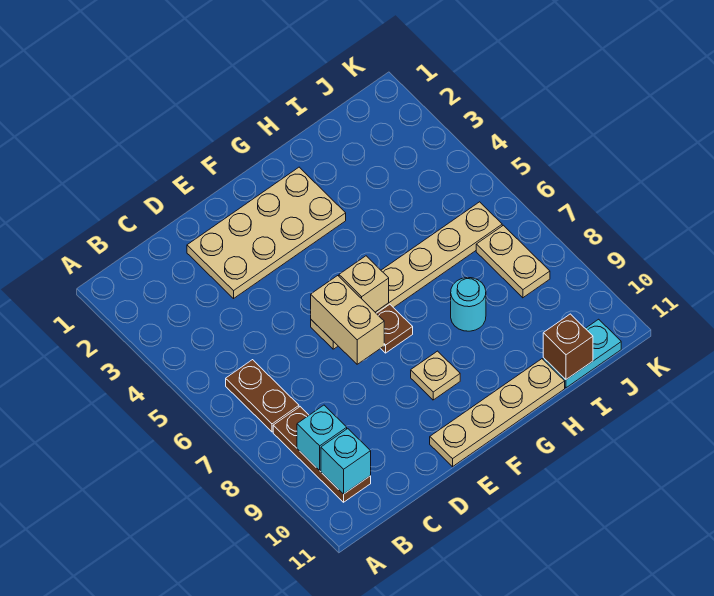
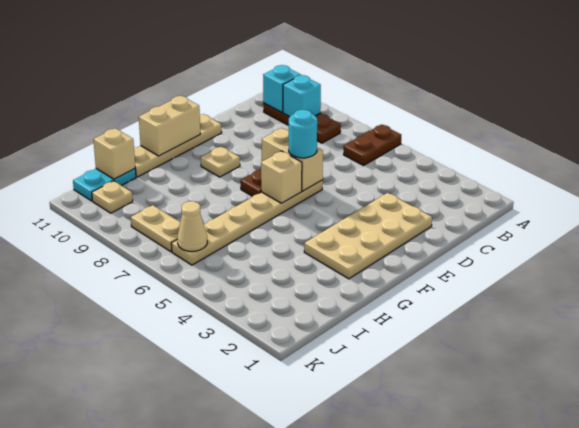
brown 1x2 plate [226,360,299,432] -> brown 1x2 plate turned to [344,125,401,166]
none -> tan 1x2 brick [139,96,200,156]
cyan 1x1 round brick [451,278,486,331] -> cyan 1x1 round brick moved to [289,110,317,158]
brown 1x1 brick [543,314,593,379] -> tan 1x1 brick [93,128,135,179]
none -> tan 1x1 cone [177,201,207,251]
none -> tan 1x1 plate [92,181,133,213]

